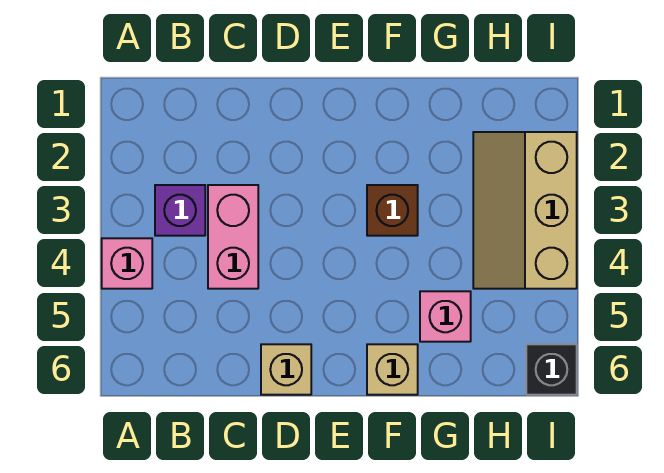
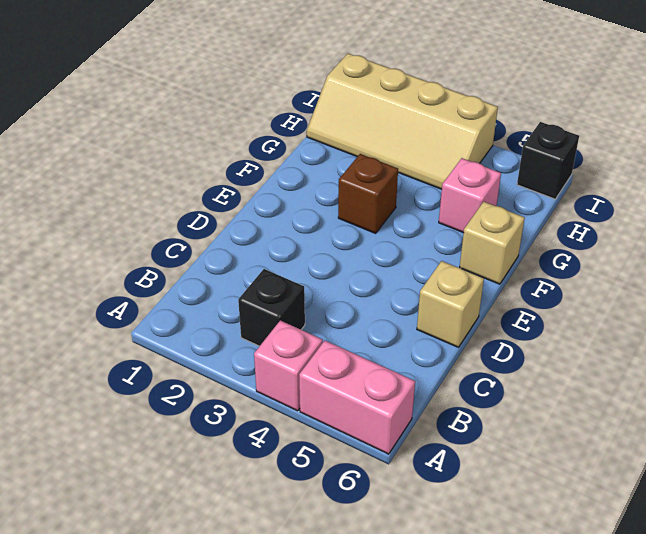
purple 1x1 brick [155,185,205,236] -> black 1x1 brick [238,269,305,346]
pink 1x2 brick [208,185,258,289] -> pink 1x2 brick moved to [299,341,415,454]
tan 2x3 slope [473,132,577,289] -> tan 2x4 slope [307,54,498,189]

